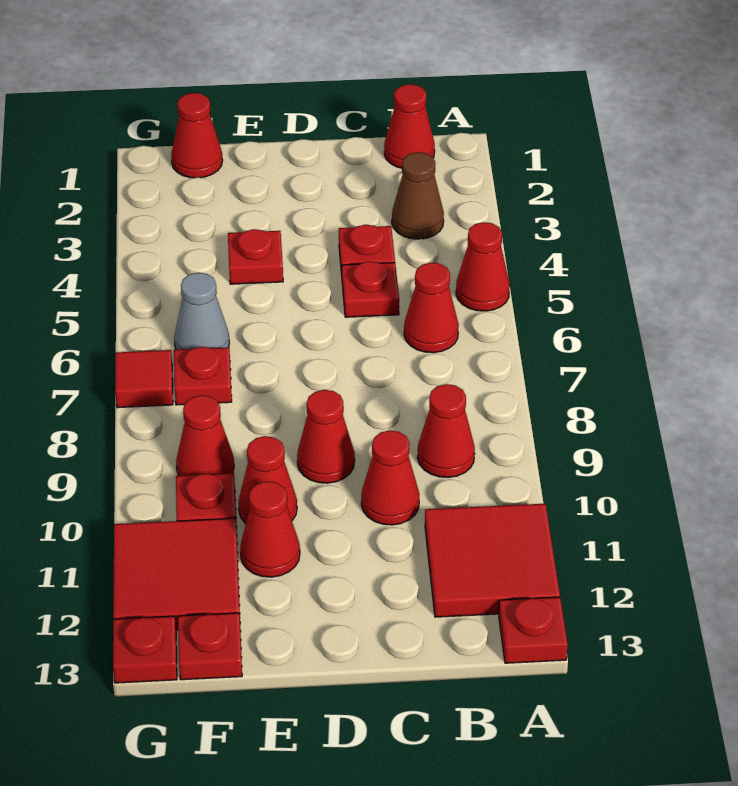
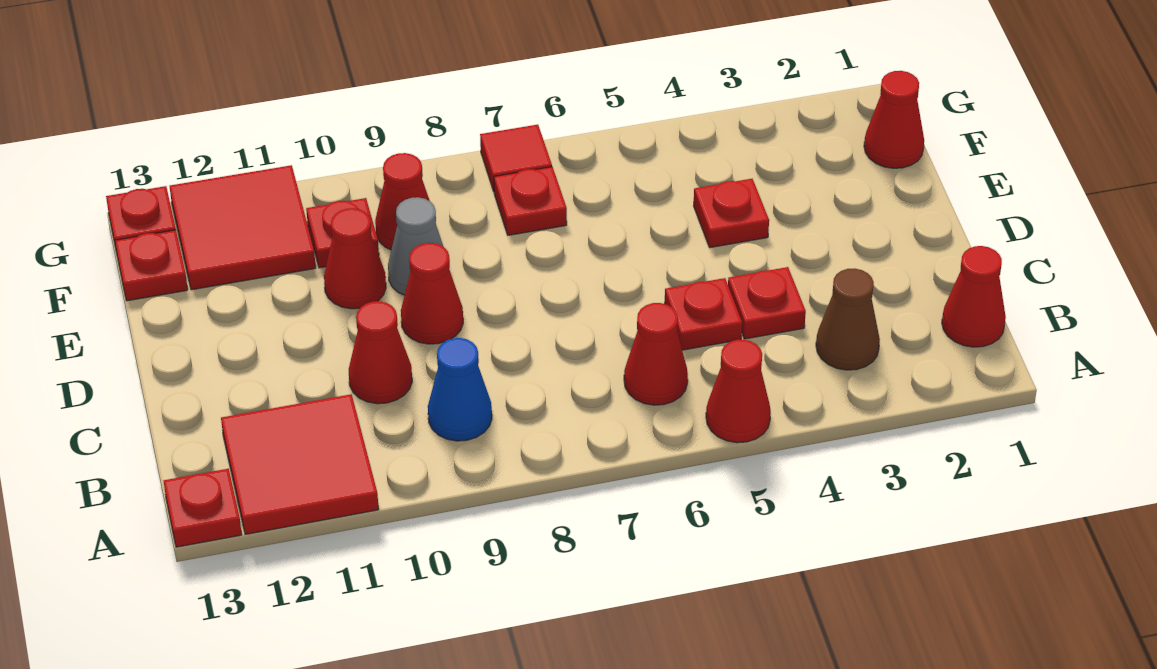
red 1x1 cone [417,384,475,478] -> blue 1x1 cone [428,338,492,441]
red 1x1 cone [240,481,300,577] -> none
grey 1x1 cone [174,273,229,350] -> grey 1x1 cone moved to [388,197,444,295]

